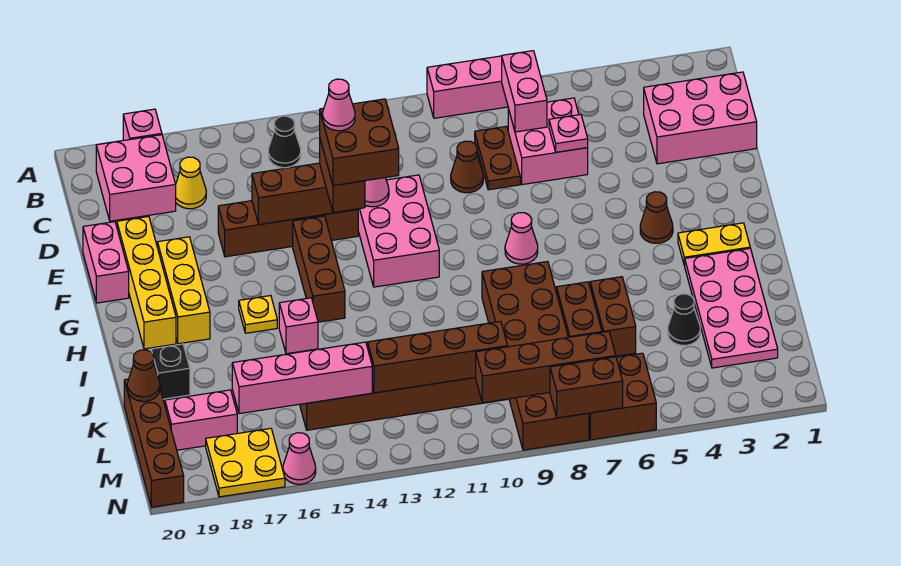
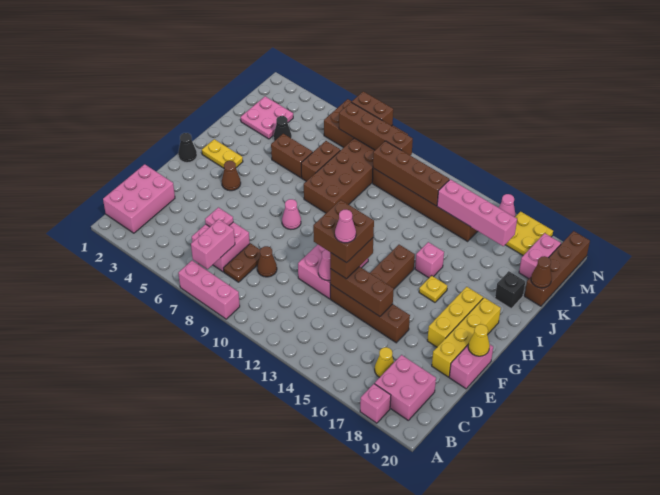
black 1x1 cone [268,116,301,168] -> black 1x1 cone moved to [178,133,197,163]
pink 2x3 brick [644,72,757,164] -> pink 2x3 brick turned to [103,164,175,233]
none -> yellow 1x1 cone [468,324,490,356]
pink 2x4 plate [685,248,778,368] -> pink 2x2 plate [241,96,293,139]
brown 1x2 brick [590,277,636,356] -> brown 1x2 brick turned to [271,134,313,178]
pink 1x2 brick [165,390,237,450] -> pink 1x2 brick turned to [519,233,561,279]

